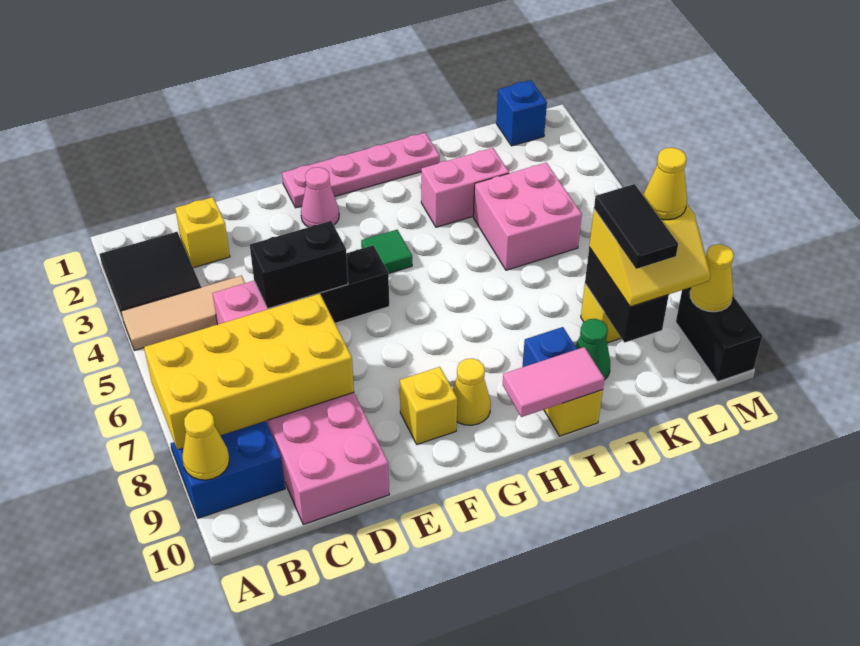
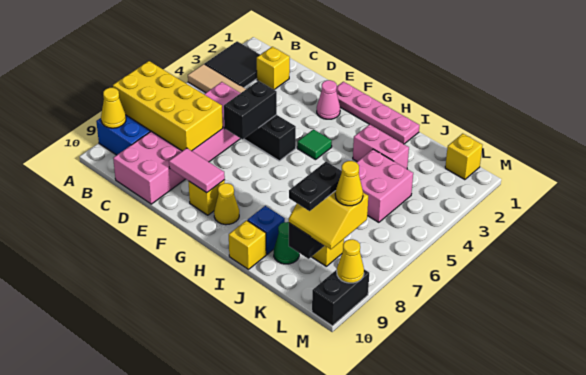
black 1x2 brick [250,221,348,309] -> black 1x2 brick turned to [224,81,277,139]
pink 1x2 tile [503,347,605,417] -> pink 1x2 tile moved to [169,148,225,193]
black 1x2 tile [594,184,678,269] -> black 1x2 plate [289,161,342,211]
blue 1x1 brick [496,80,547,146] -> yellow 1x1 brick [445,134,482,180]

